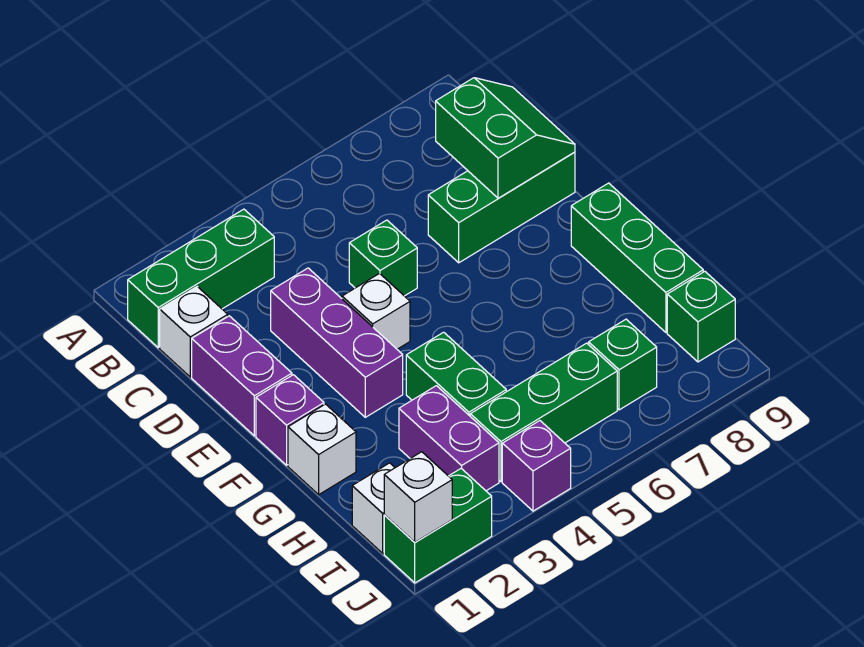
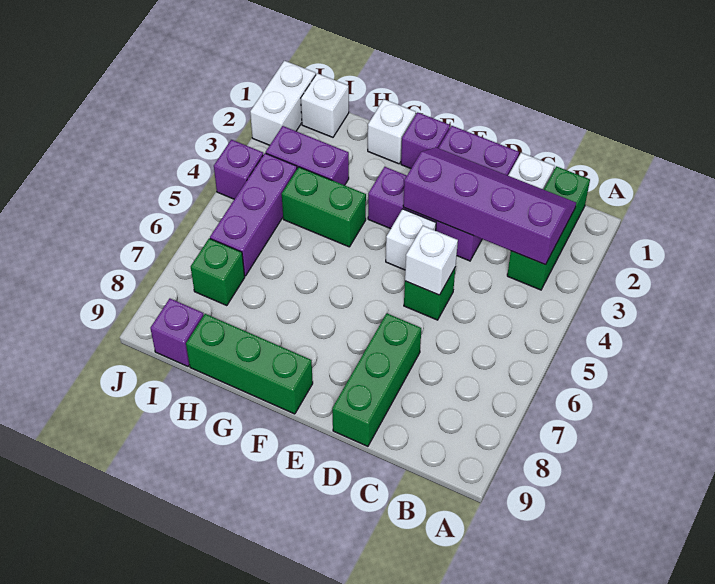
none -> purple 2x4 slope [403,147,576,265]
green 2x2 slope [436,78,575,198] -> none
green 1x3 brick [470,343,617,482] -> purple 1x3 brick [210,153,297,276]
green 1x1 brick [667,271,735,362] -> purple 1x1 brick [150,299,204,366]
green 1x2 brick [384,469,492,583] -> white 1x2 brick [250,61,316,145]
white 1x1 brick [384,452,452,542] -> white 1x1 brick moved to [405,226,458,295]

